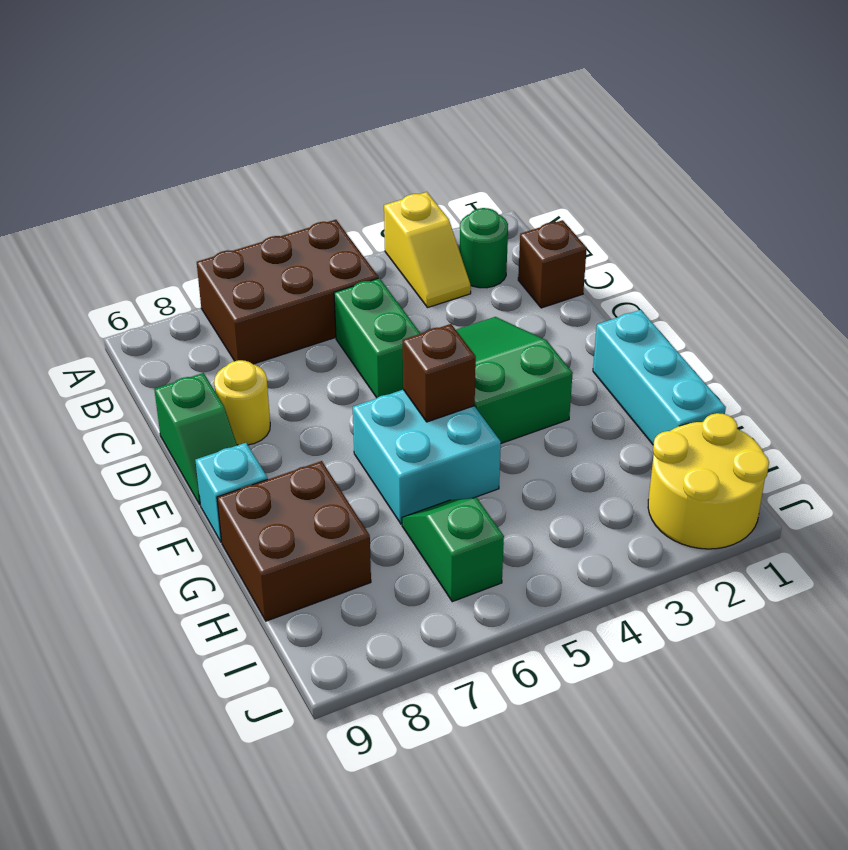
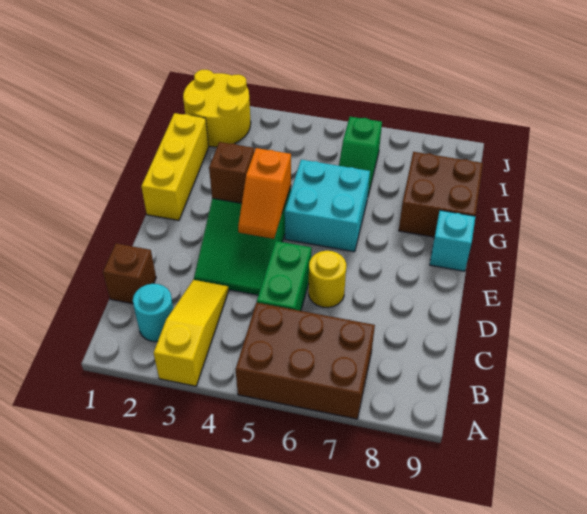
yellow 1x2 slope [384,192,471,307] -> yellow 1x3 slope [154,280,229,386]
green 1x1 round brick [460,208,508,288] -> cyan 1x1 round brick [133,284,173,342]
yellow 1x1 round brick [214,360,270,445] -> yellow 1x1 round brick moved to [308,251,346,308]
green 1x2 slope [154,373,237,504] -> none
none -> orange 1x2 slope [238,148,291,239]
cyan 1x3 brick [593,310,726,445] -> yellow 1x3 brick [141,113,209,220]
brown 1x1 brick [403,324,476,422] -> brown 1x1 brick moved to [209,142,254,203]

